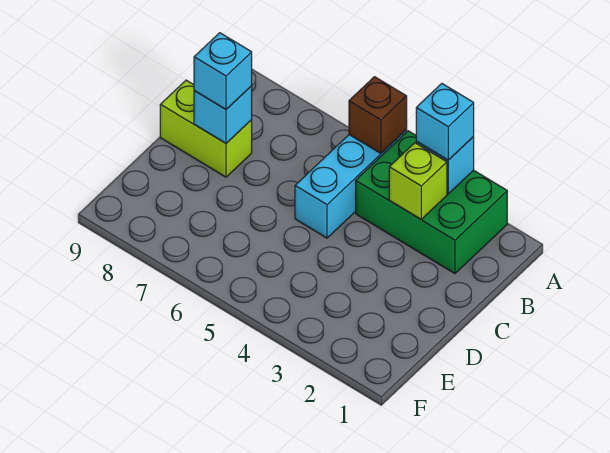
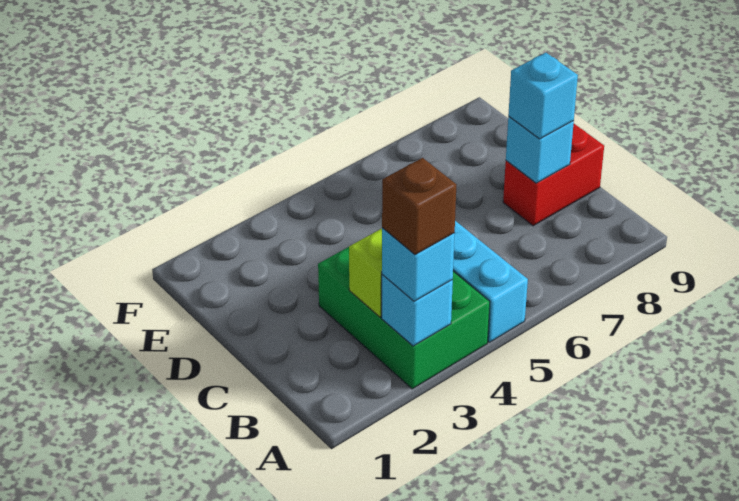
green 2x3 brick [356,131,507,274] -> green 2x3 brick turned to [318,247,490,389]
brown 1x1 brick [349,77,407,153] -> brown 1x1 brick moved to [382,158,456,255]
lime 1x2 brick [160,80,252,177] -> red 1x2 brick [503,124,604,226]

